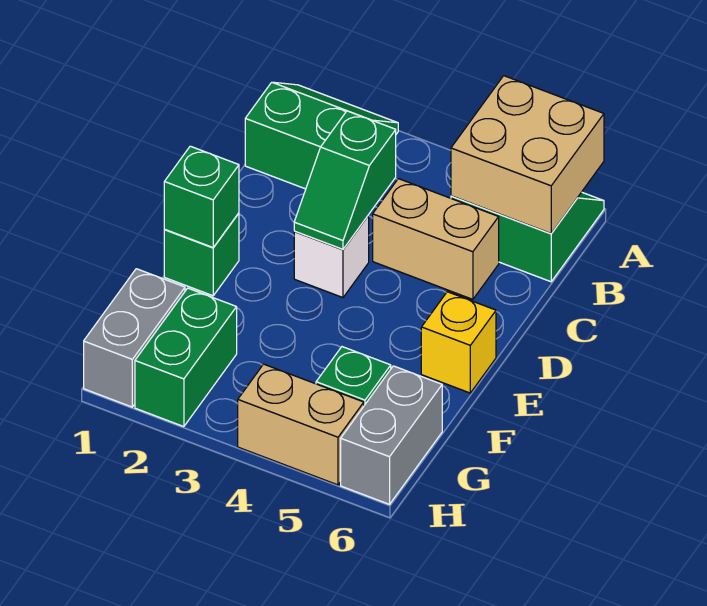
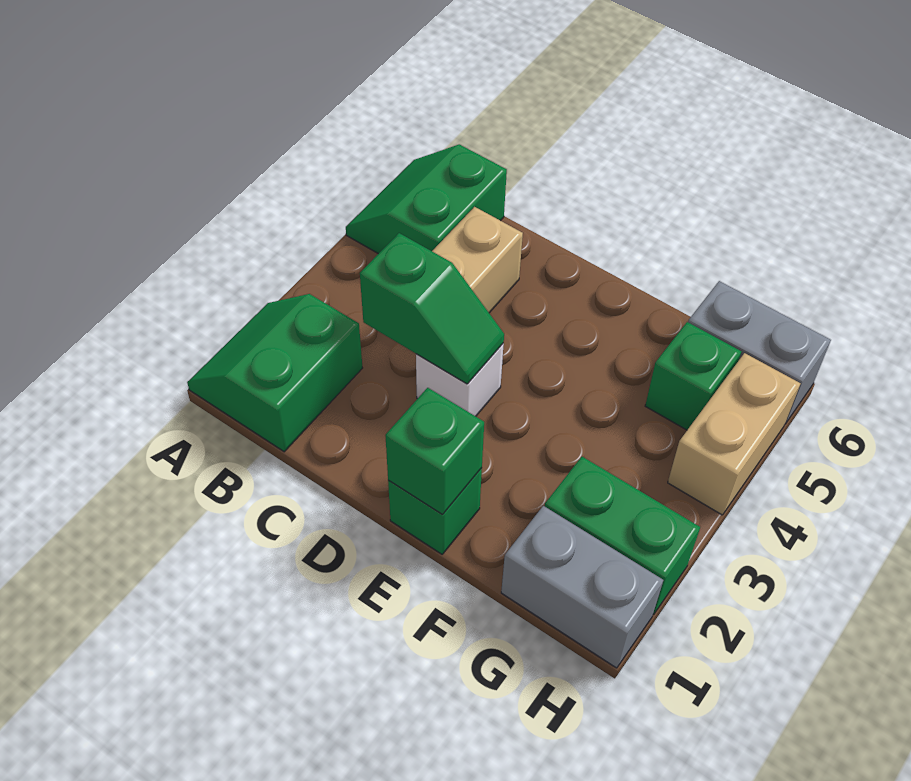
tan 2x2 brick [451,76,604,233] -> none
yellow 1x1 brick [421,292,496,393] -> none

